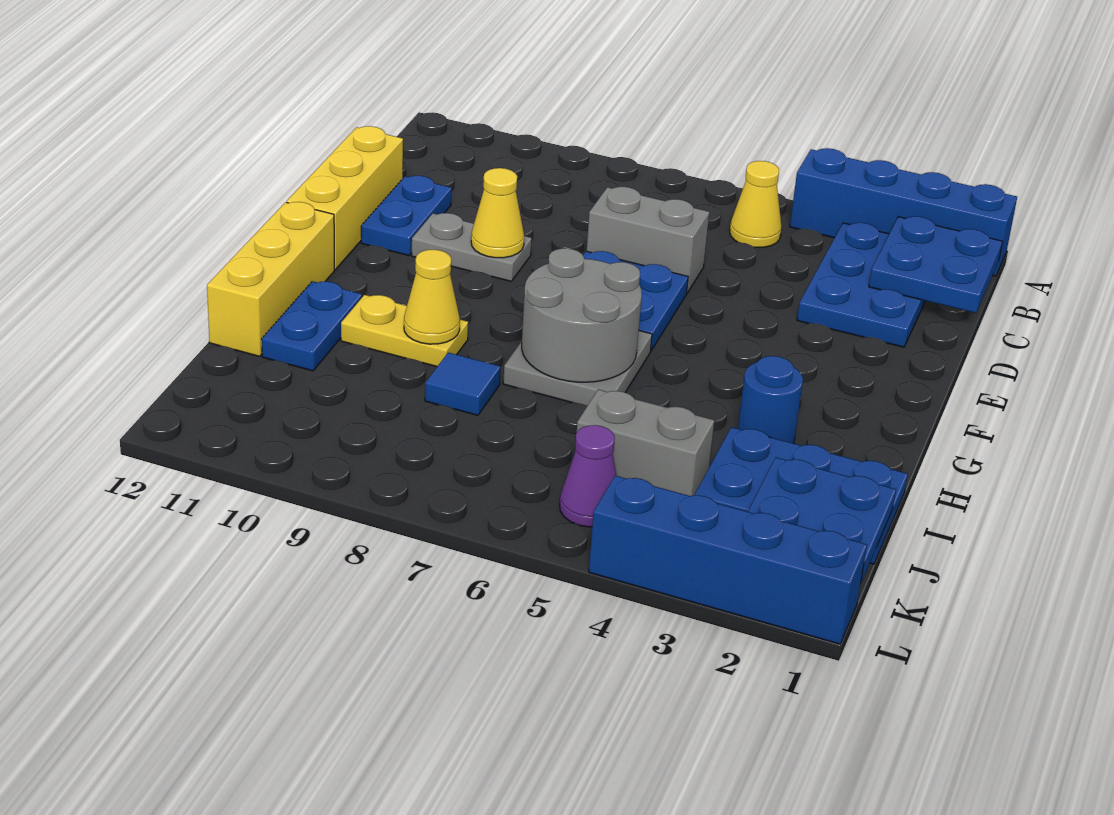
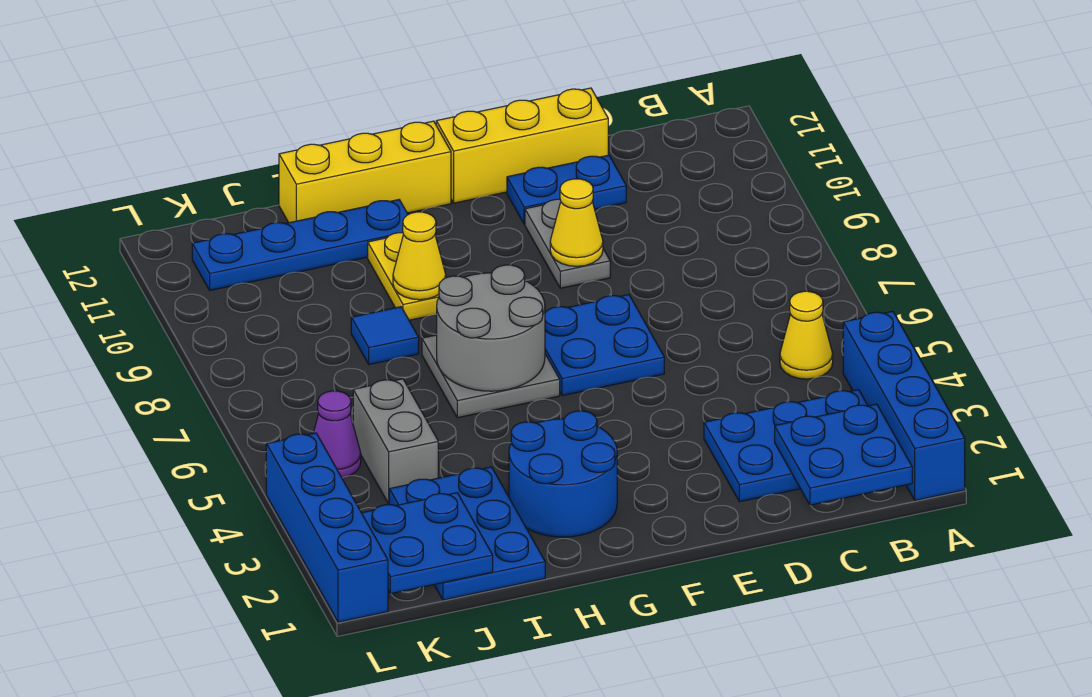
grey 1x2 brick [587,187,709,293] -> none
blue 1x1 round brick [738,356,803,443] -> blue 2x2 round brick [509,411,617,537]
blue 1x2 plate [262,281,362,371] -> blue 1x4 plate [192,200,408,290]

